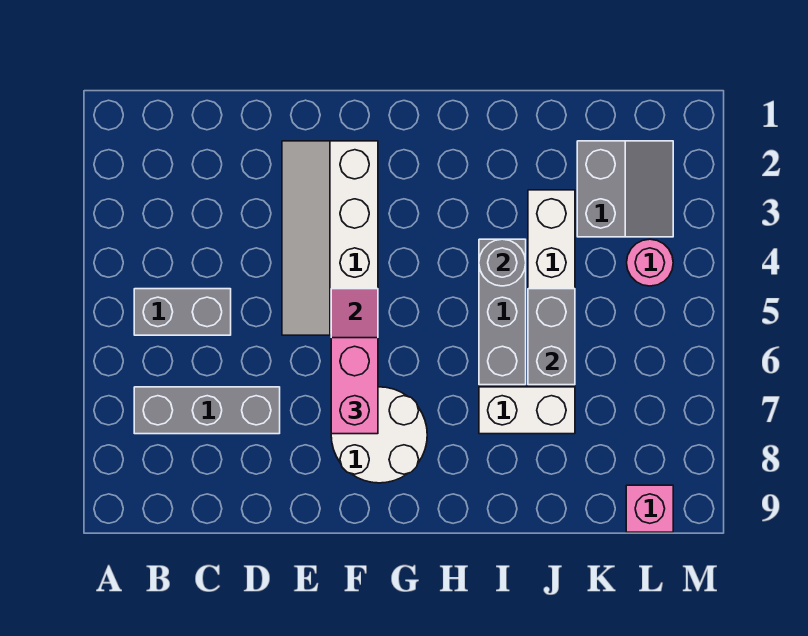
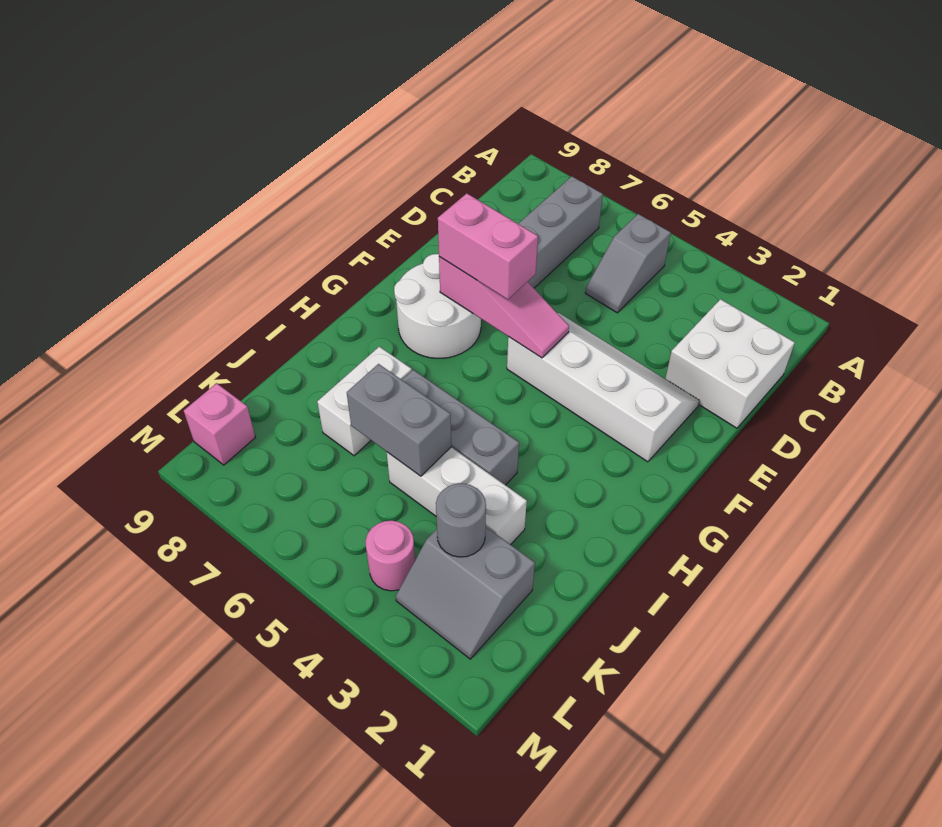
grey 1x2 brick [134,289,231,335] -> grey 1x2 slope [585,214,671,313]
none -> white 2x2 brick [665,299,795,428]
grey 1x1 round brick [479,239,526,286] -> grey 1x1 round brick moved to [436,483,486,557]

